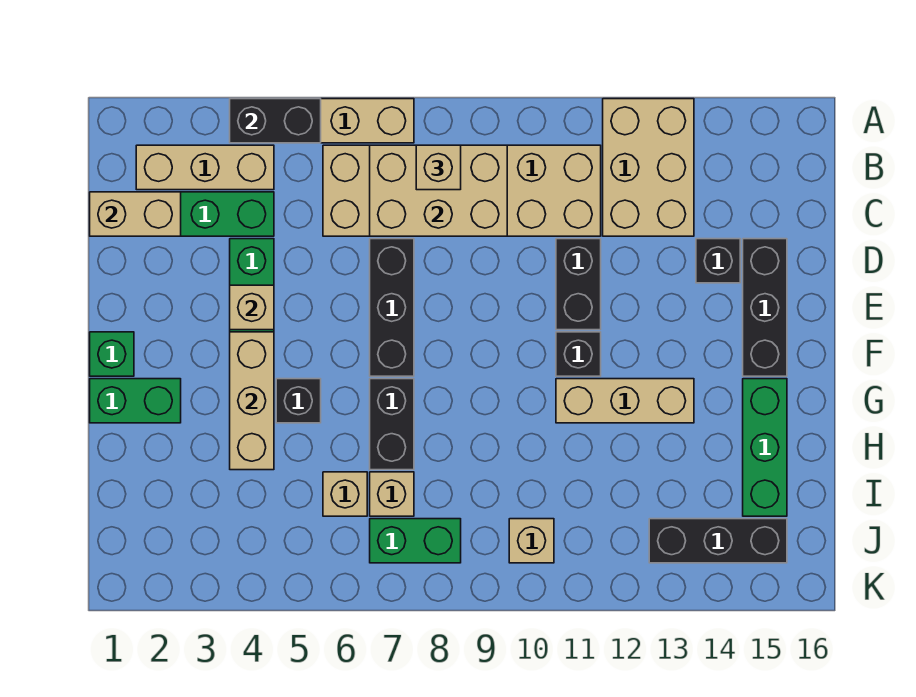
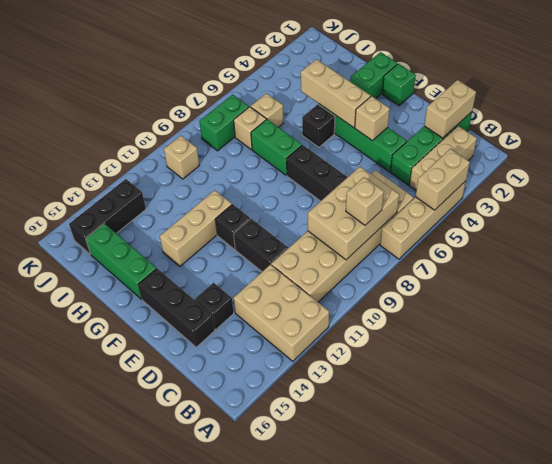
black 1x2 brick [230,99,321,143] -> tan 1x2 brick [415,149,470,210]
black 1x2 brick [370,379,414,470] -> green 1x2 brick [251,119,302,175]

